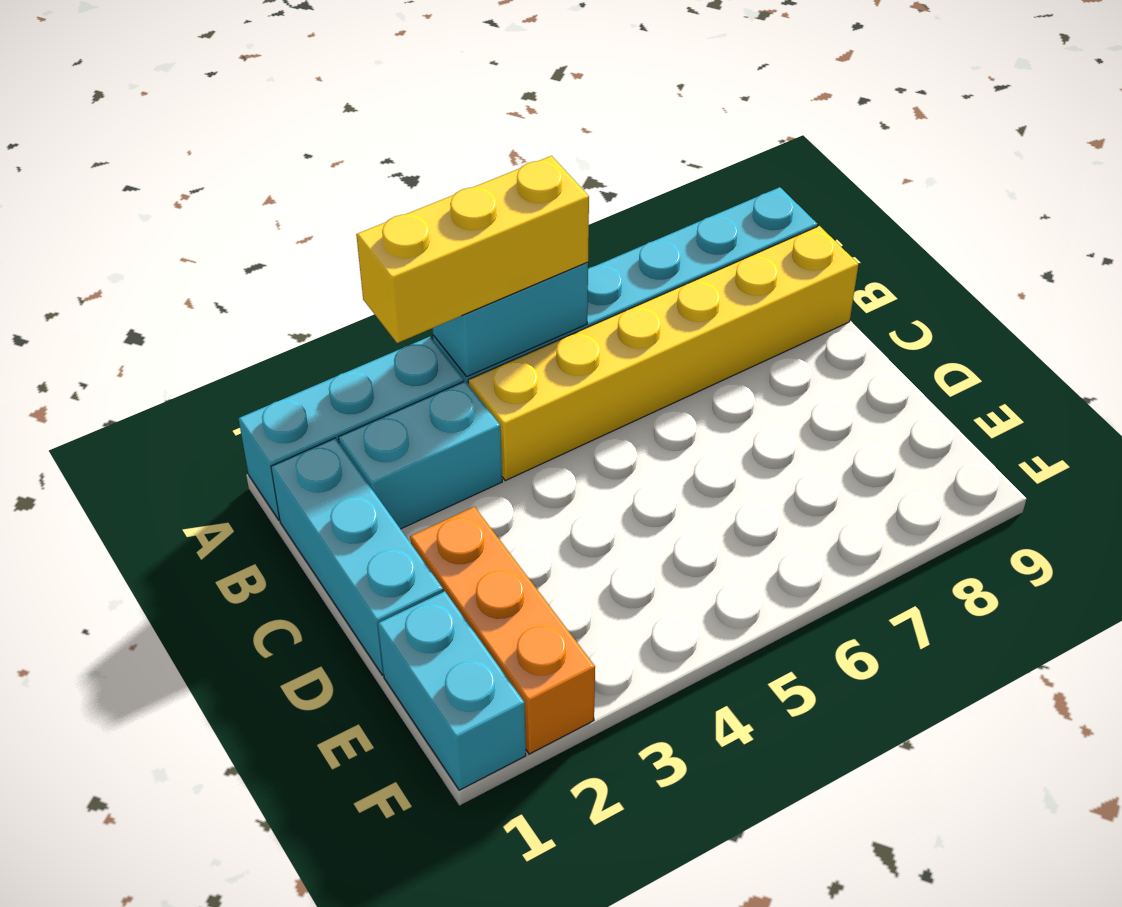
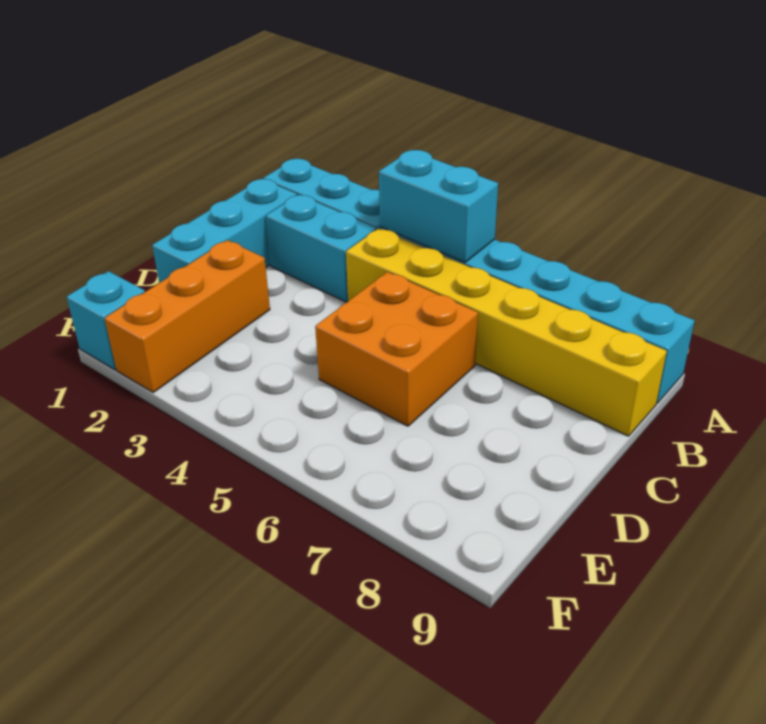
yellow 1x3 brick [356,156,589,343] -> none
none -> orange 2x2 brick [315,272,478,426]
cyan 1x2 brick [378,591,526,790] -> cyan 1x1 brick [67,271,145,370]

